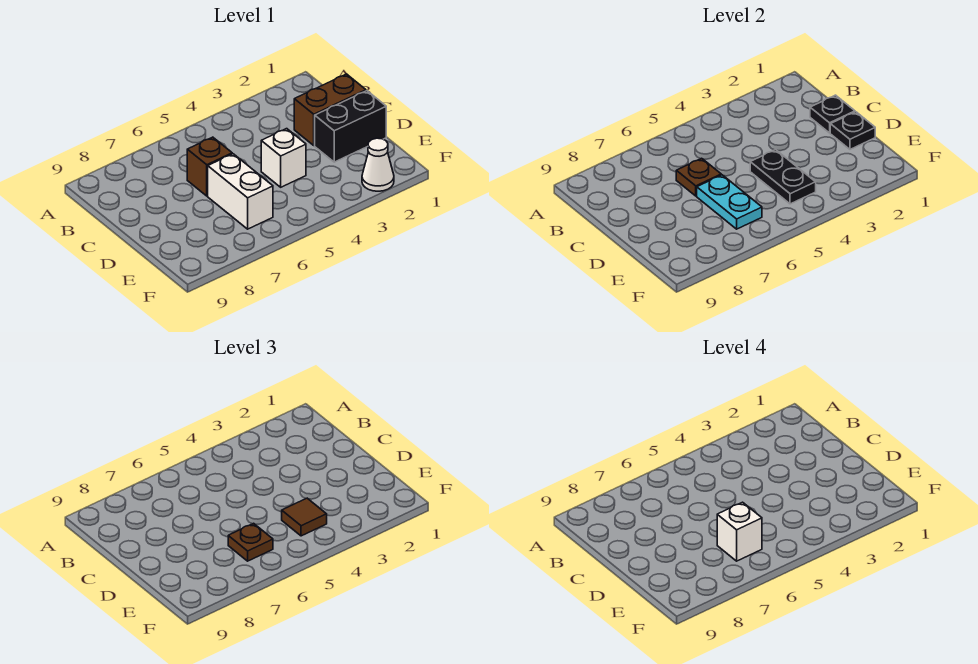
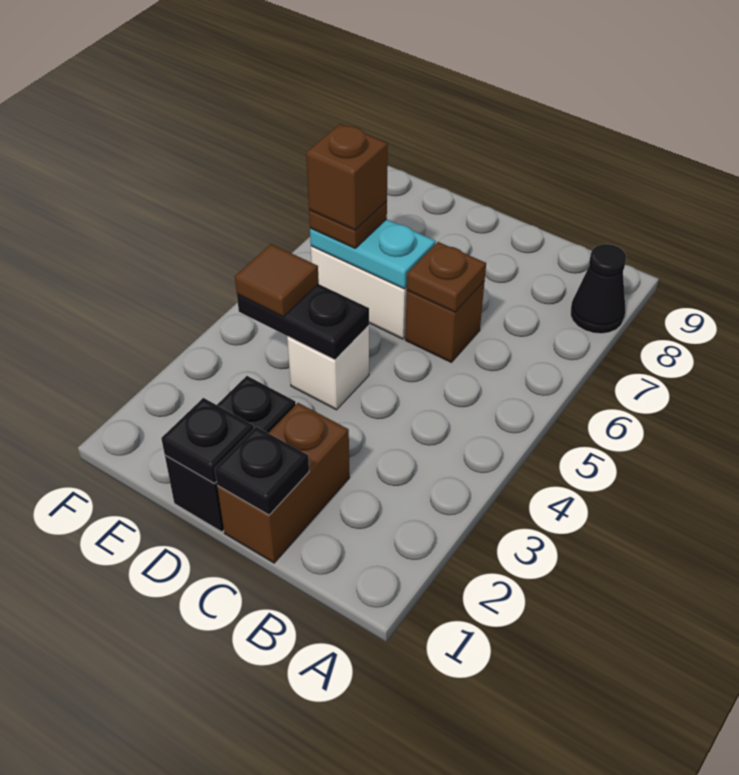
none -> black 1x1 cone [571,244,626,334]
white 1x1 brick [717,502,762,561] -> brown 1x1 brick [306,124,388,230]
white 1x1 cone [362,138,394,191] -> none

